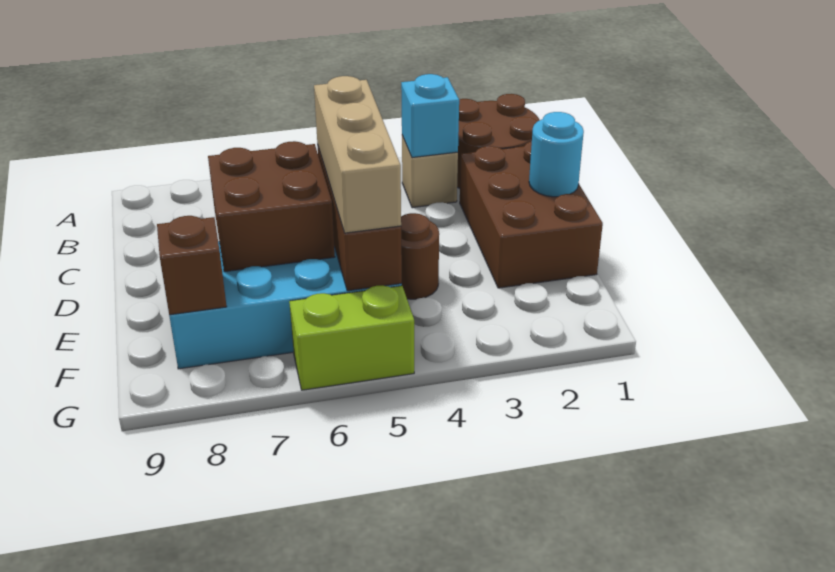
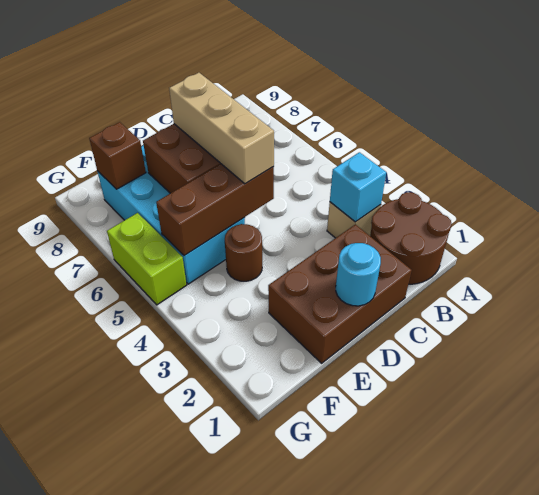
tan 1x3 brick [314,76,401,233] -> tan 1x3 brick turned to [169,73,274,184]

